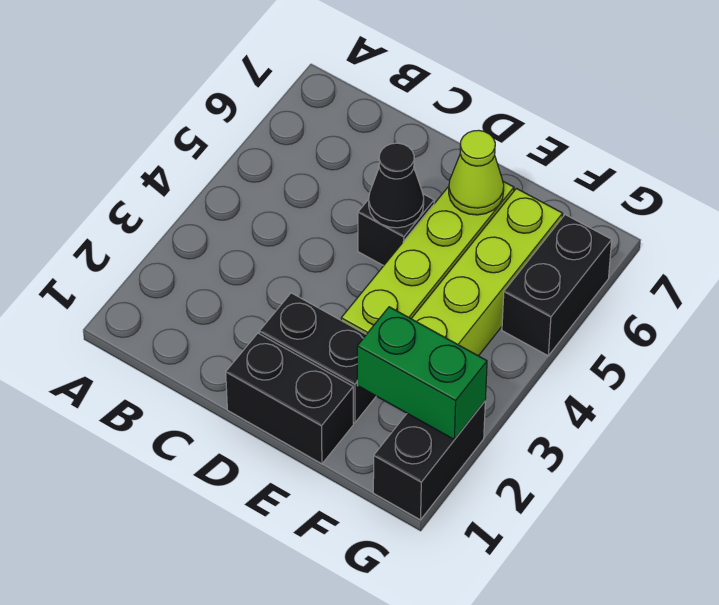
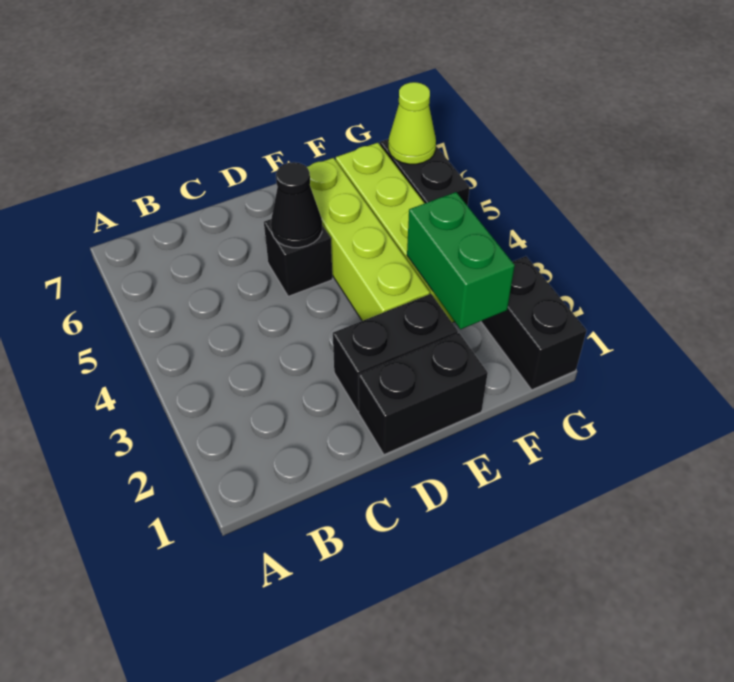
lime 1x1 cone [449,130,504,215] -> lime 1x1 cone moved to [389,82,436,164]
green 1x2 brick [357,307,487,440] -> green 1x2 brick turned to [407,192,515,329]

